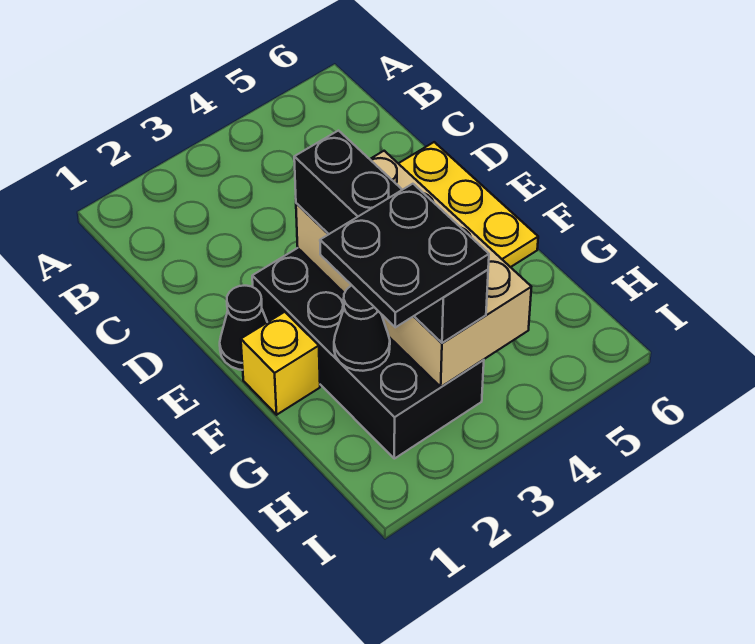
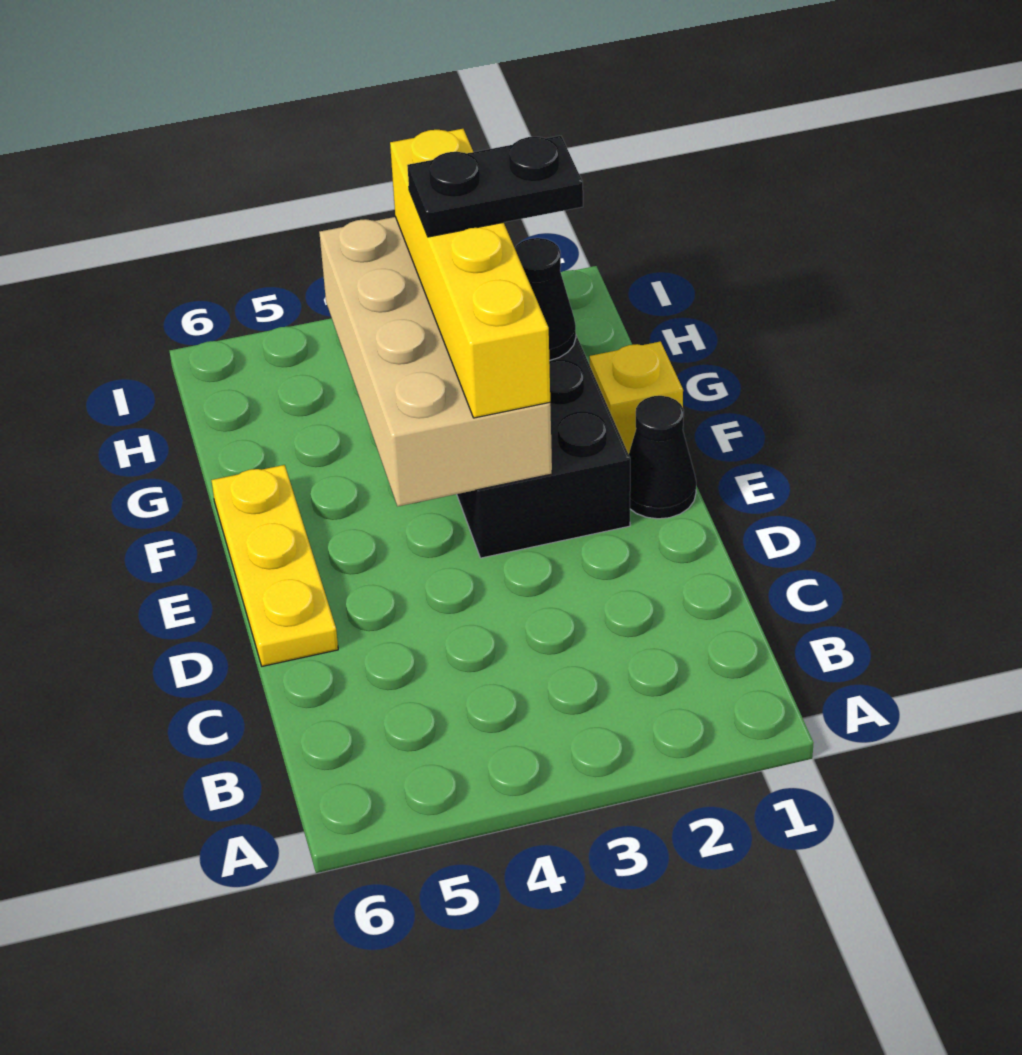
black 1x4 brick [294,131,488,343] -> yellow 1x4 brick [390,129,550,418]
black 2x2 plate [320,184,489,327] -> black 1x2 plate [407,136,583,237]

